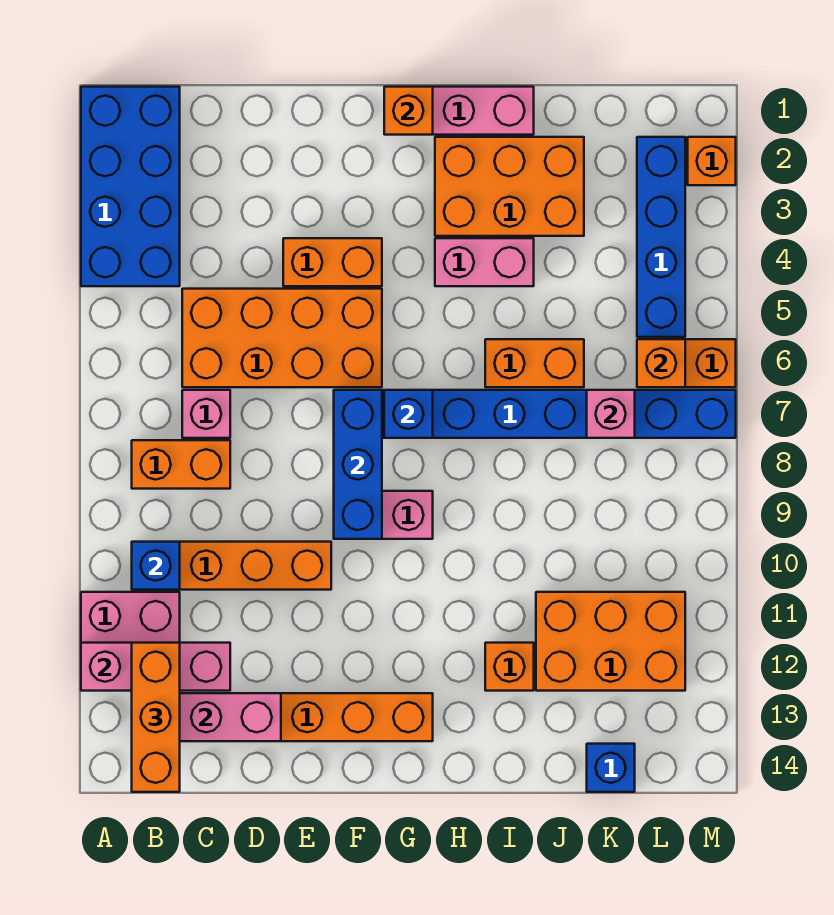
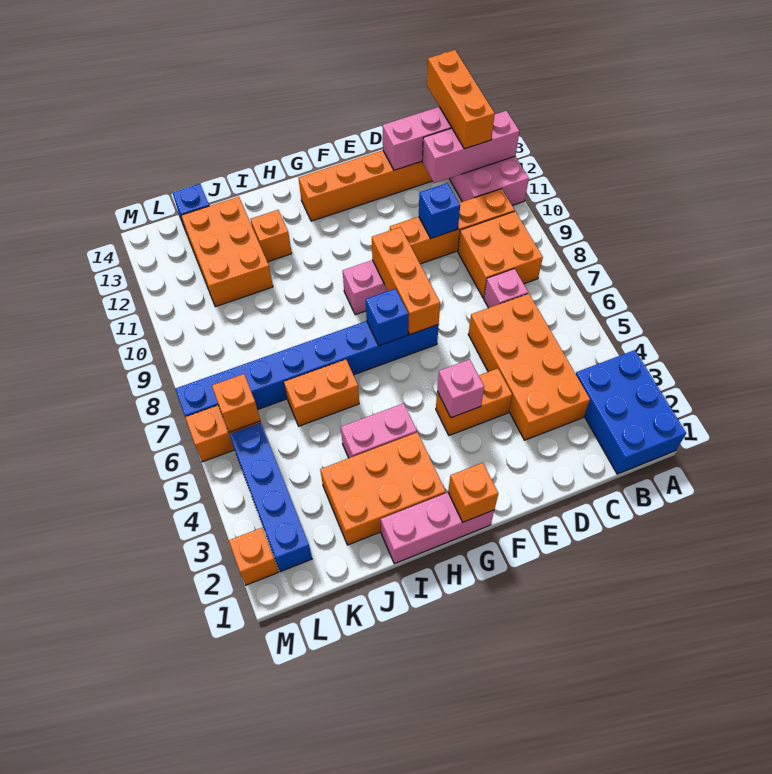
blue 2x4 brick [81,87,180,286] -> blue 2x3 brick [576,350,686,474]
orange 1x2 brick [132,440,230,489] -> orange 2x2 brick [458,211,543,298]
blue 1x1 brick [132,542,180,590] -> blue 1x1 brick moved to [419,183,460,238]
orange 2x4 brick [182,289,382,387] -> orange 2x4 brick turned to [468,294,590,440]
blue 1x3 brick [334,390,382,539] -> orange 1x3 brick [372,227,440,334]
orange 2x3 brick [536,592,685,691] -> orange 2x3 brick turned to [181,197,273,307]
pink 1x1 brick [587,390,635,438] -> pink 1x1 brick moved to [437,359,484,418]

